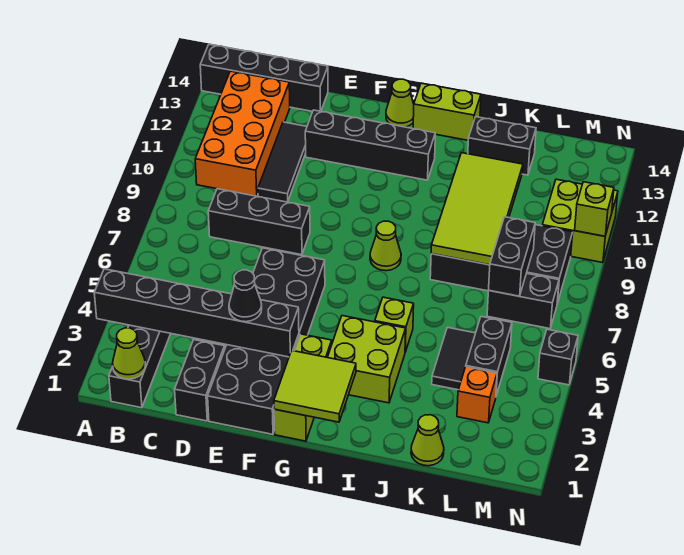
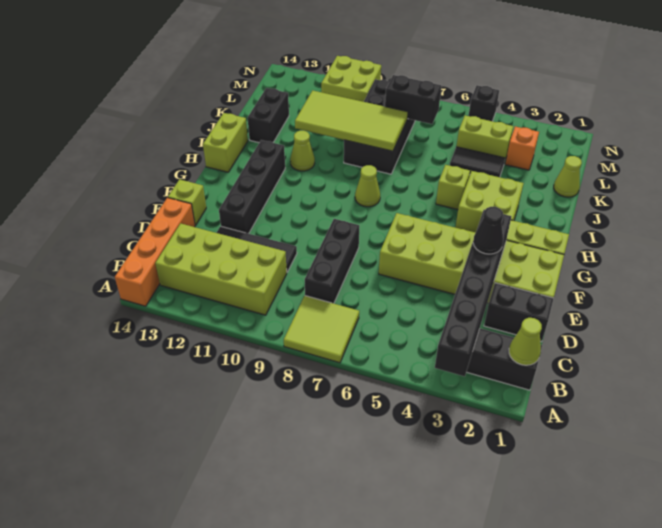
black 1x4 brick [200,44,328,111] -> orange 1x4 brick [115,198,195,306]
orange 2x4 brick [195,71,290,196] -> lime 2x4 brick [155,223,287,315]
black 2x6 brick [208,248,325,434] -> lime 2x6 brick [379,213,564,303]
lime 2x2 tile [274,351,356,422] -> lime 2x2 tile moved to [284,296,359,363]
lime 1x1 cone [386,79,414,127] -> lime 1x1 cone moved to [290,131,315,171]
black 1x2 brick [466,317,512,396] -> lime 1x2 brick [456,115,514,163]
black 1x2 brick [487,273,559,329] -> none
lime 1x1 brick [575,182,614,236] -> lime 1x1 brick moved to [168,179,206,226]

